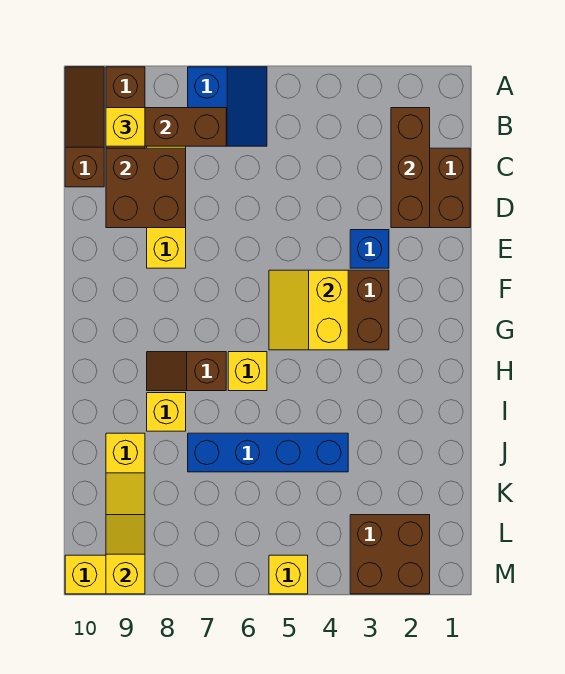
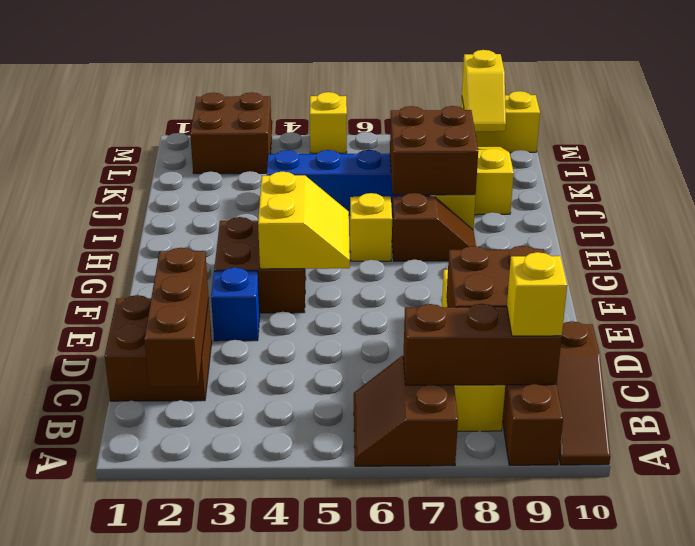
blue 2x2 slope [188,67,267,146] -> brown 2x2 slope [354,356,458,466]
none -> brown 2x2 brick [390,106,478,195]

